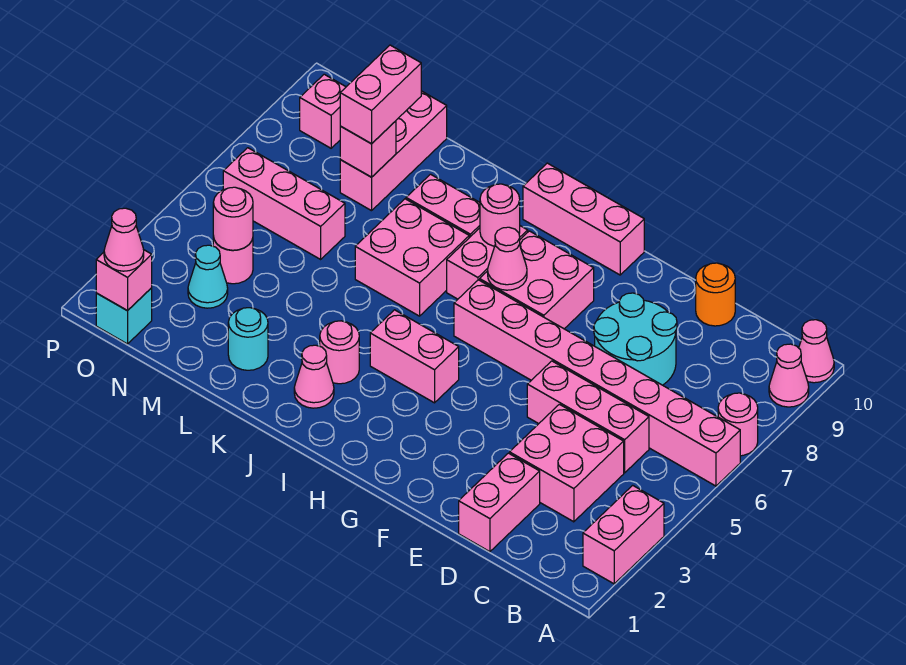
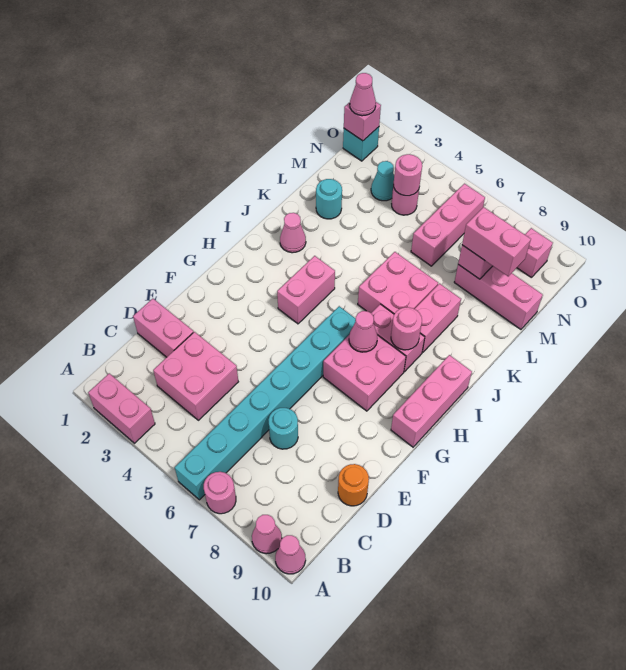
pink 1x8 brick [454,280,740,486] -> cyan 1x8 brick [175,306,356,500]
pink 1x3 brick [527,361,649,473] -> none
cyan 2x2 round brick [594,293,677,385] -> cyan 1x1 round brick [268,408,298,449]
pink 1x1 round brick [320,321,359,384] -> none

